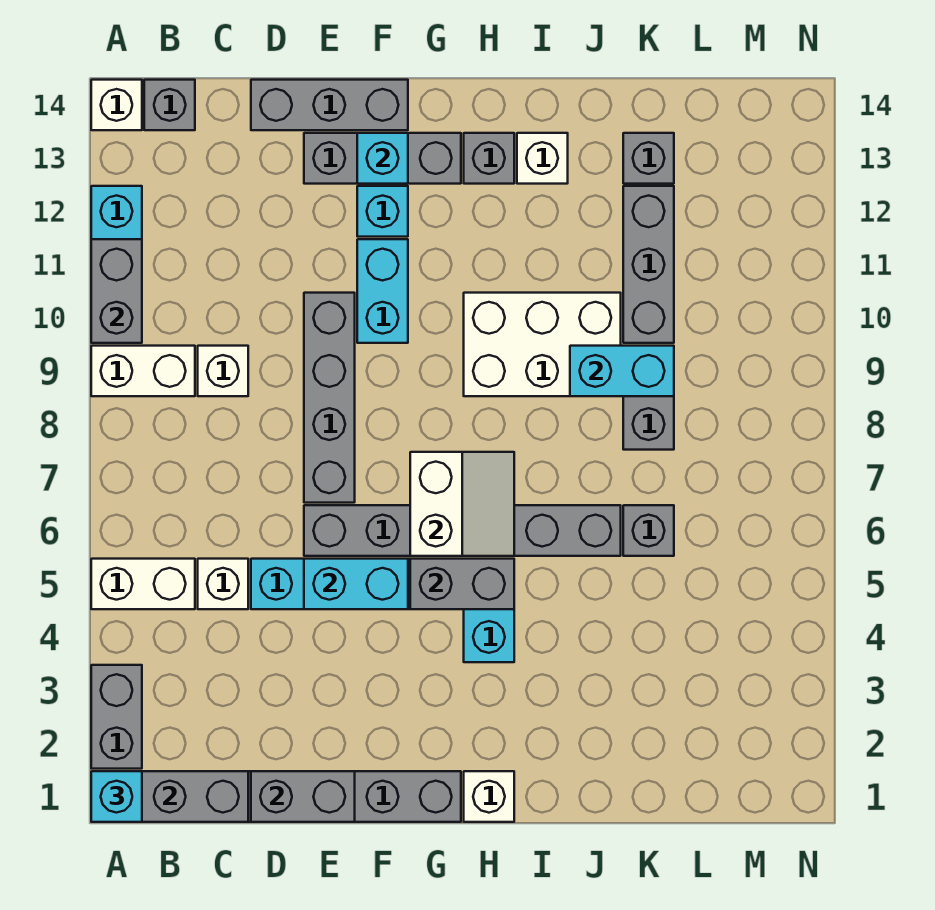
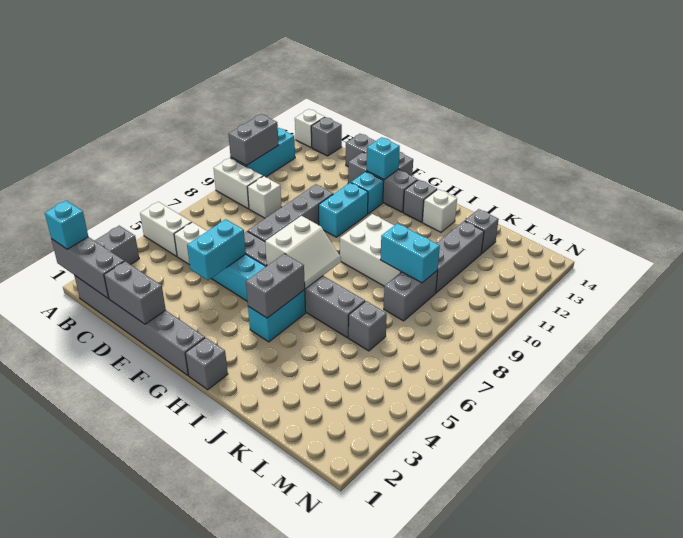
cyan 1x2 brick [304,559,408,609] -> cyan 1x2 brick turned to [187,219,246,280]
grey 1x2 brick [410,559,514,609] -> grey 1x2 brick turned to [246,254,305,318]
white 1x1 brick [464,771,514,822] -> grey 1x1 brick [185,338,228,390]

